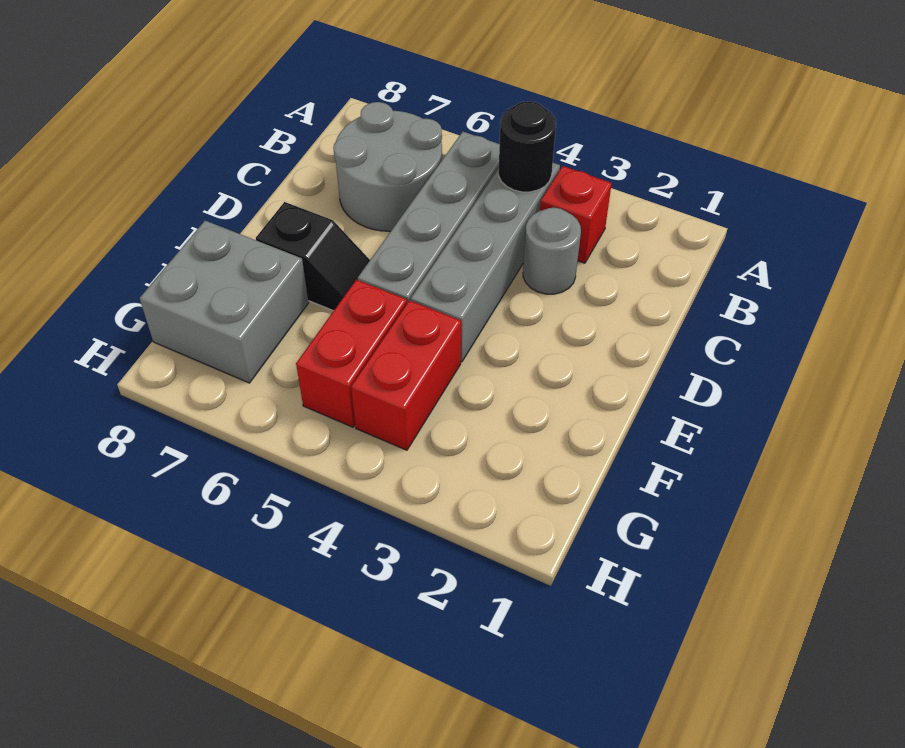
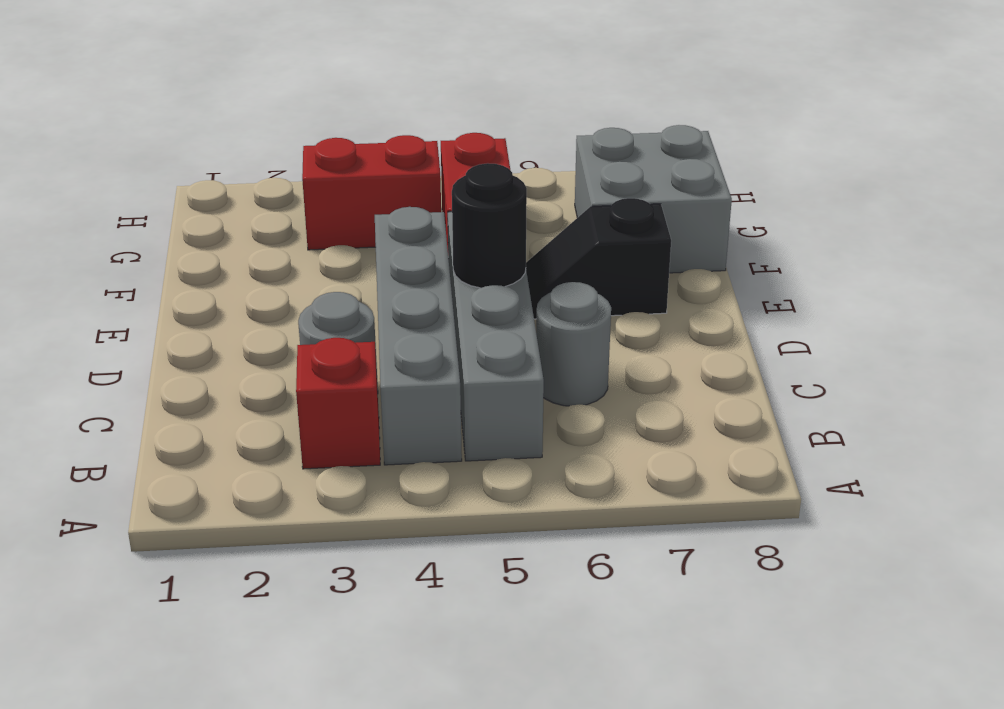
black 1x1 round brick [499,101,556,192] -> black 1x1 round brick moved to [452,163,527,288]
grey 2x2 round brick [333,102,442,231] -> grey 1x1 round brick [536,282,611,406]
red 1x2 brick [351,300,461,450] -> red 1x2 brick turned to [302,135,441,250]

